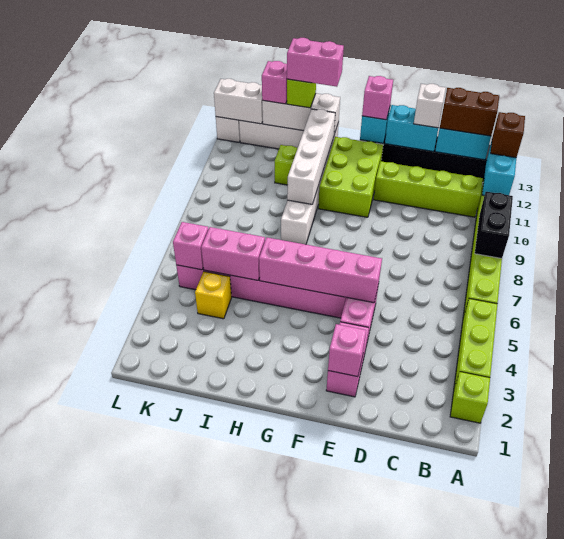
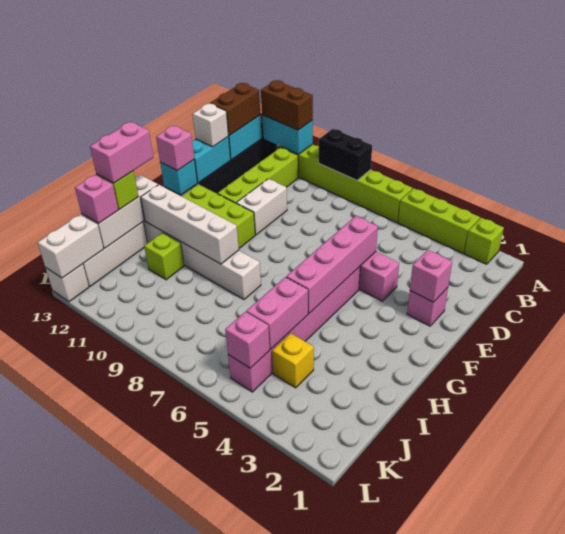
brown 1x1 brick [490,112,525,158] -> brown 1x2 brick [261,80,313,130]
none -> white 1x2 brick [236,179,287,235]
pink 1x2 brick [326,322,369,397] -> pink 1x1 brick [407,288,448,326]

